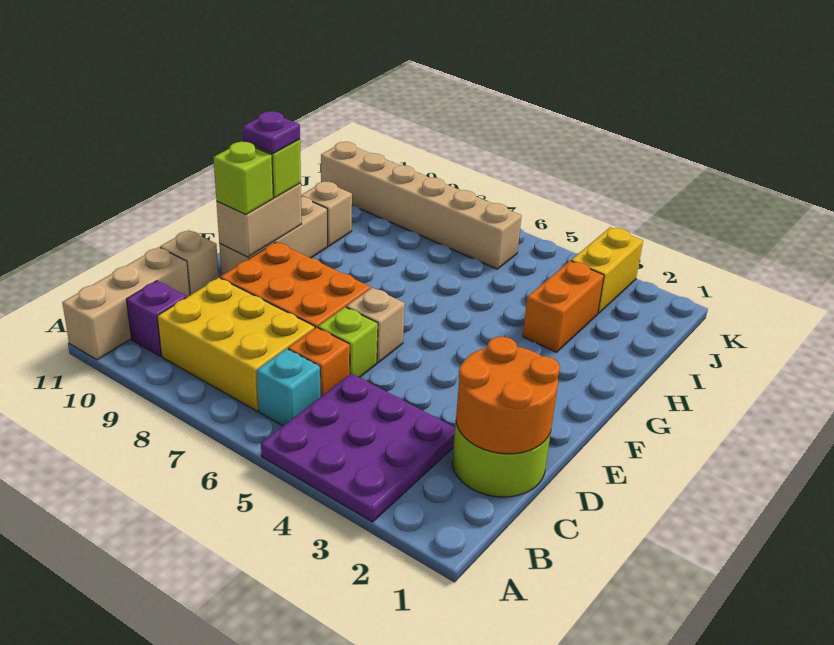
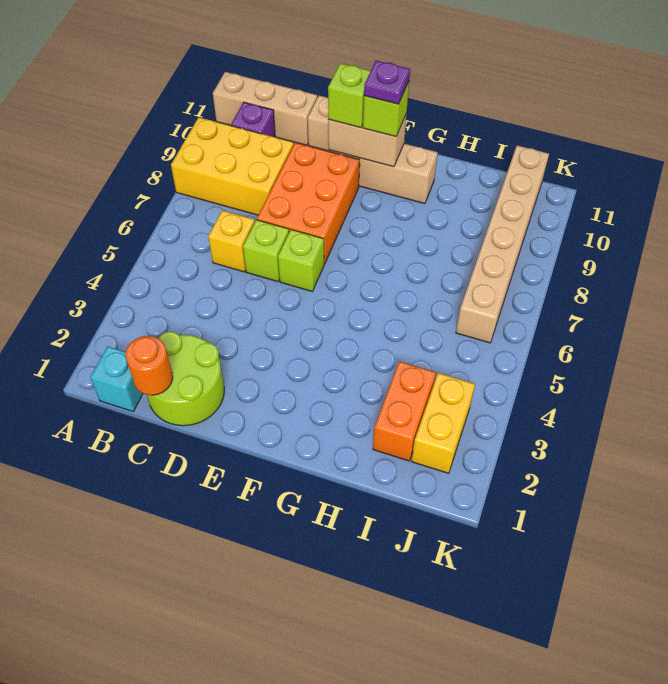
purple 3x3 plate [261,373,455,522] -> none
cyan 1x1 brick [257,349,320,426] -> cyan 1x1 brick moved to [91,346,143,411]
yellow 2x3 brick [157,278,315,411] -> yellow 2x3 brick turned to [171,117,294,215]
orange 2x2 round brick [456,337,560,454] -> orange 1x1 round brick [126,336,173,395]
orange 1x1 brick [288,327,350,397] -> yellow 1x1 brick [208,210,255,272]
tan 1x1 brick [346,288,405,363] -> lime 1x1 brick [278,230,324,291]
orange 1x2 brick [523,261,604,352] -> orange 1x2 brick turned to [373,361,436,461]
tan 1x1 brick [301,182,352,246] -> none
yellow 1x2 brick [571,227,643,314] -> yellow 1x2 brick turned to [412,373,475,473]

